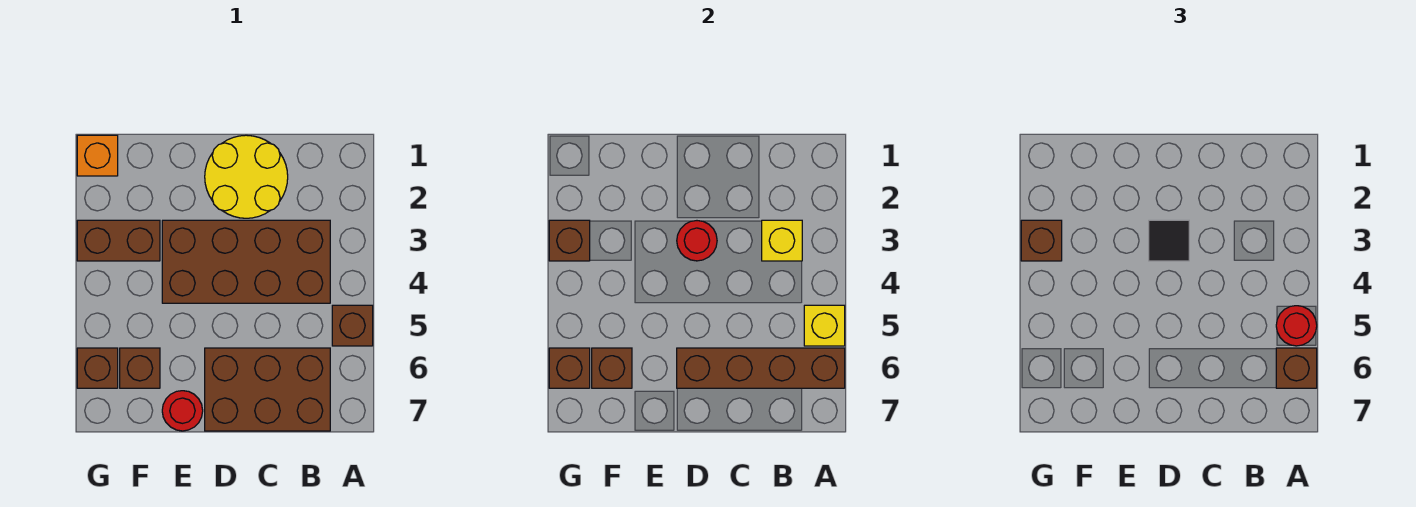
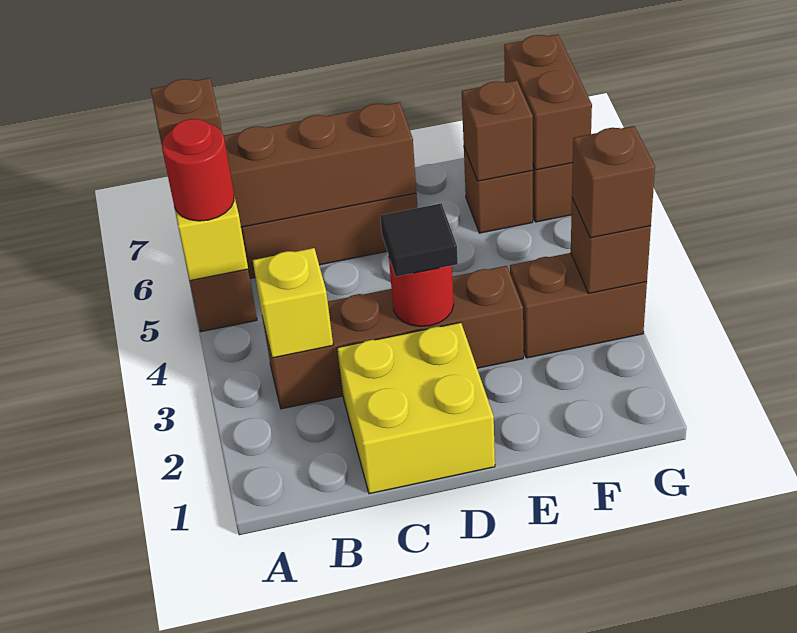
brown 2x4 brick [162,220,330,303] -> brown 1x4 brick [263,266,523,409]
yellow 2x2 round brick [205,135,288,218] -> yellow 2x2 brick [337,322,495,494]
red 1x1 round brick [162,391,203,431] -> none
orange 1x1 brick [77,135,118,176] -> none
brown 1x1 brick [549,348,590,388] -> brown 1x2 brick [504,34,592,170]

